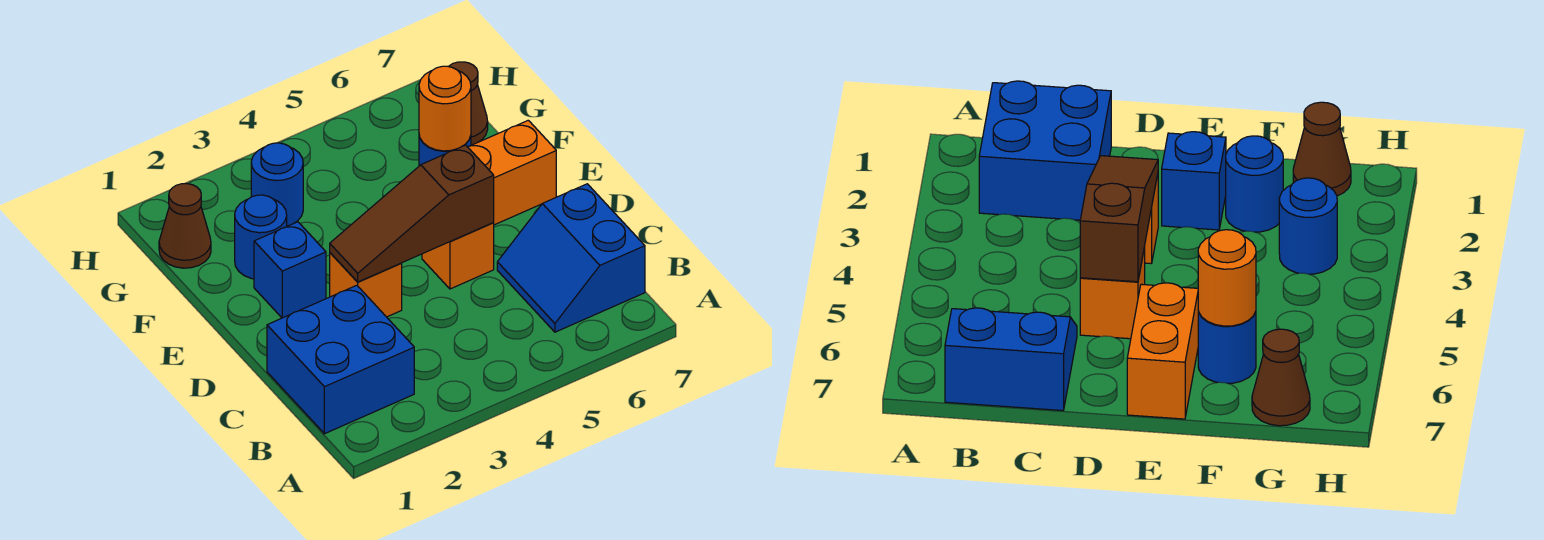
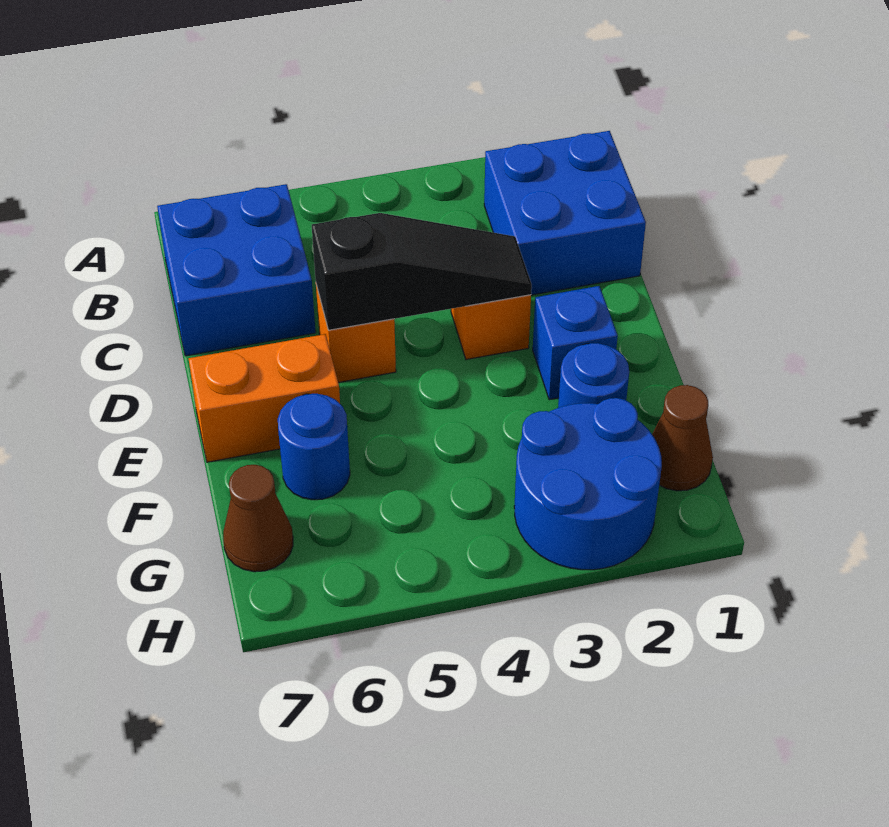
blue 2x2 slope [497,184,645,332] -> blue 2x2 brick [157,184,316,356]
brown 1x3 slope [330,145,494,282] -> black 1x3 slope [312,213,532,330]
orange 1x1 round brick [419,66,471,151] -> none
blue 1x1 round brick [251,143,303,226] -> blue 2x2 round brick [514,398,662,570]

